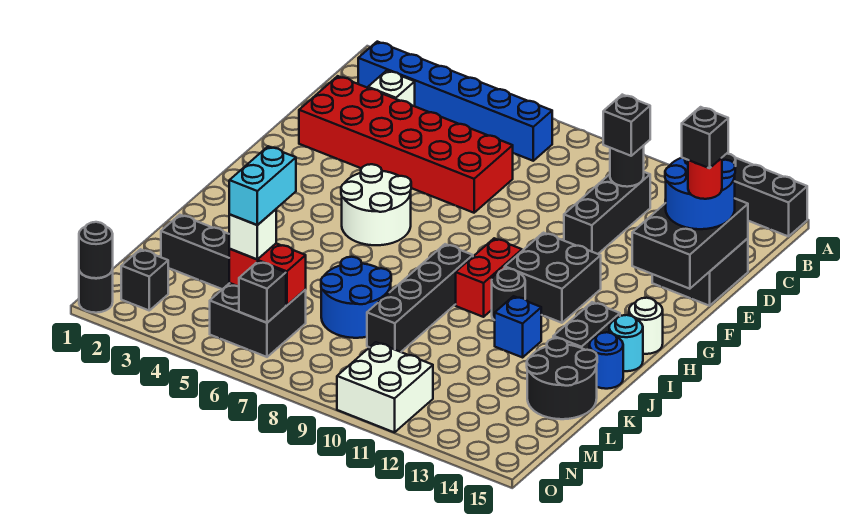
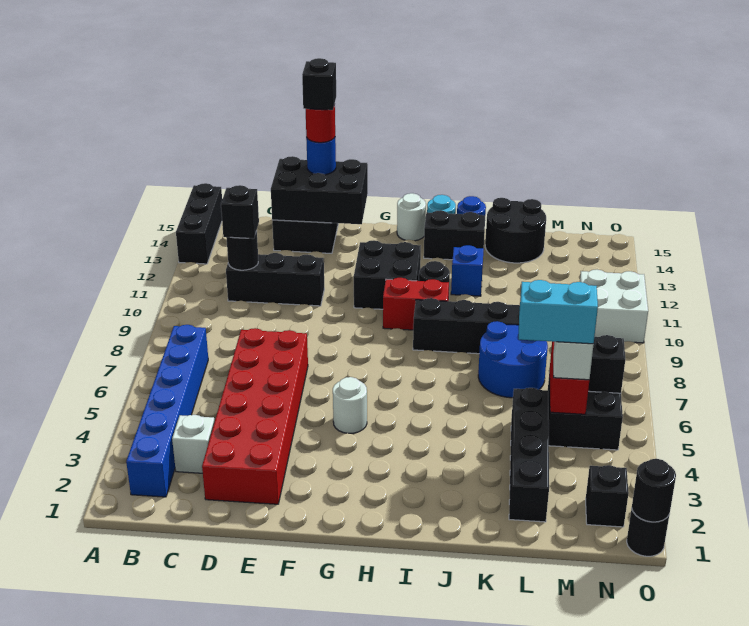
blue 2x2 round brick [665,158,735,229] -> blue 1x1 round brick [306,138,336,175]
white 2x2 round brick [341,164,411,245] -> white 1x1 round brick [333,377,367,433]

